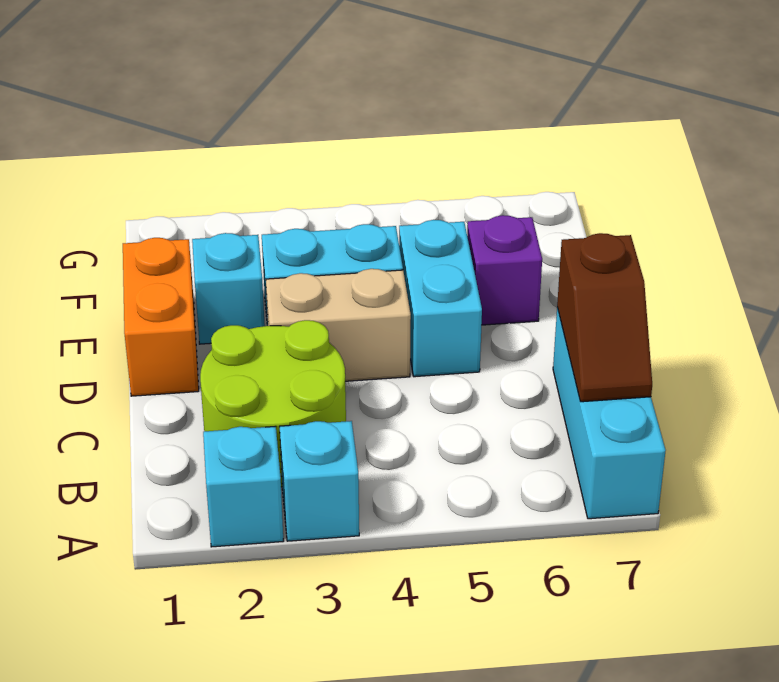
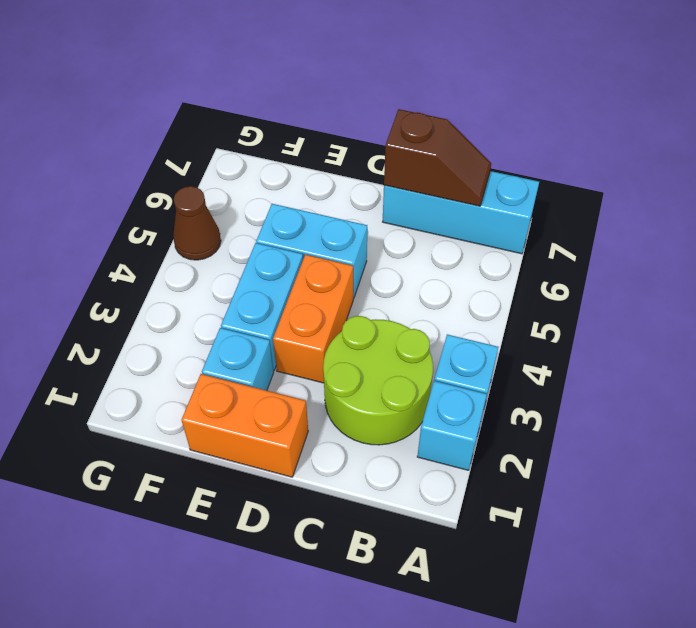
tan 1x2 brick [266,269,411,381] -> orange 1x2 brick [273,255,353,383]
purple 1x1 brick [467,215,542,325] -> none
none -> brown 1x1 cone [173,186,221,260]

